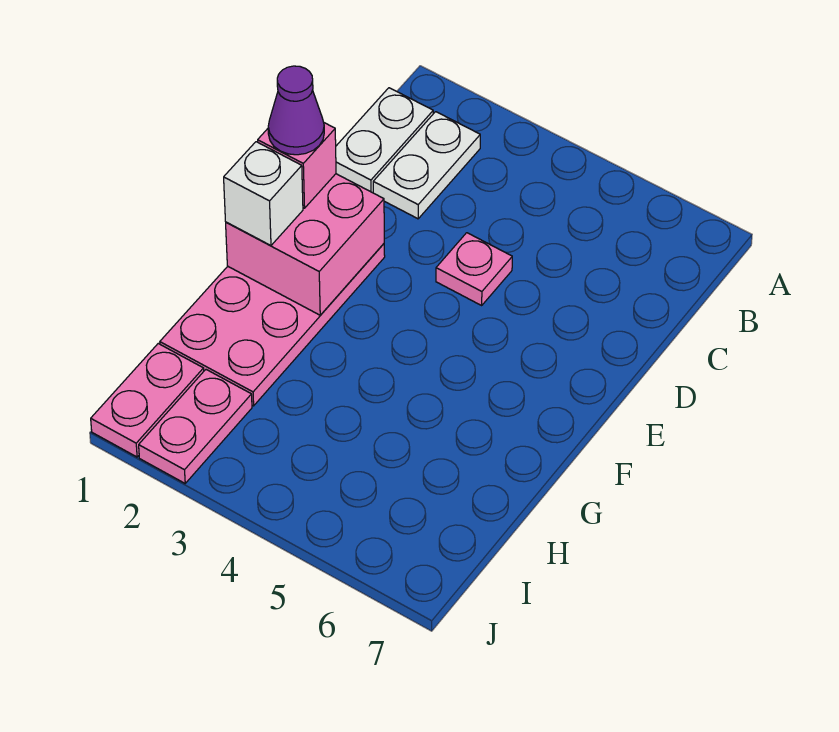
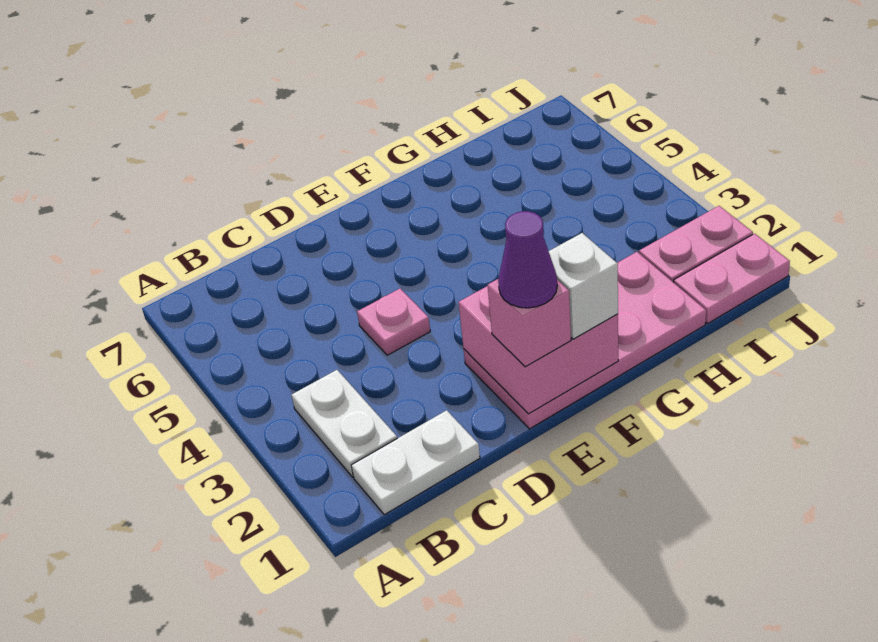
white 1x2 plate [373,112,480,219] -> white 1x2 plate turned to [292,370,397,477]

